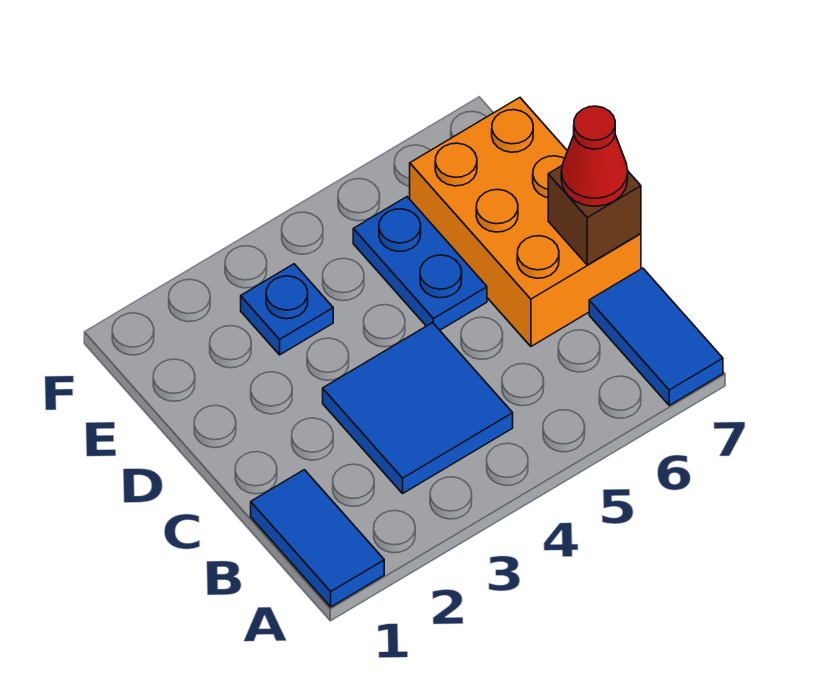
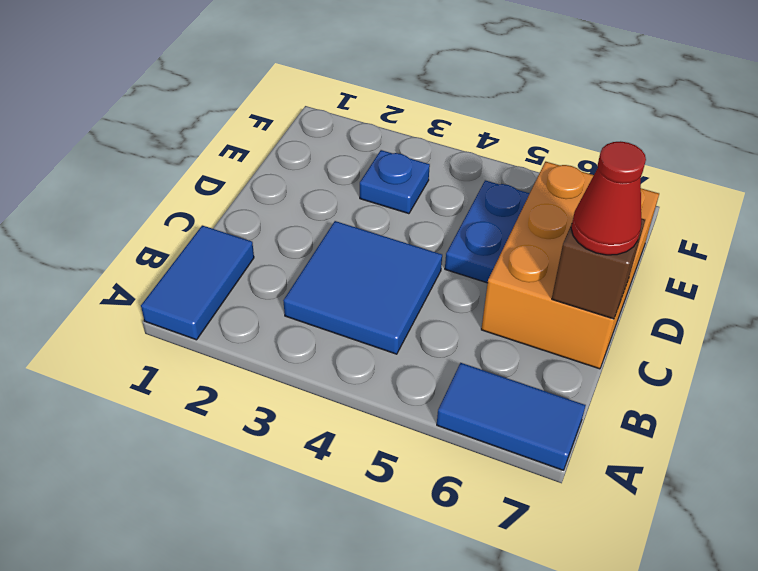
blue 1x2 tile [589,268,723,405] -> blue 1x2 tile turned to [437,363,586,470]

